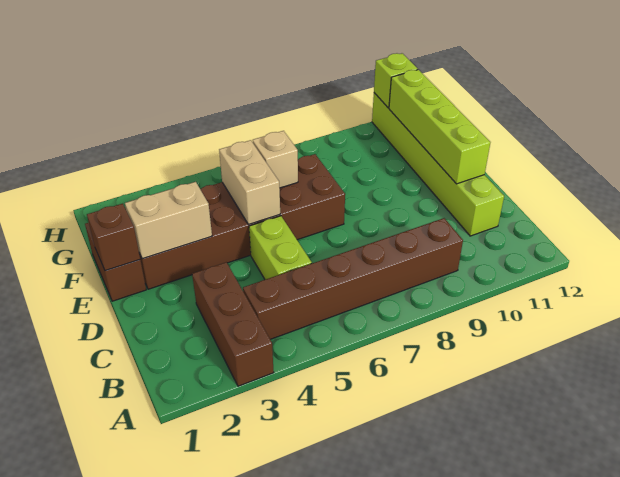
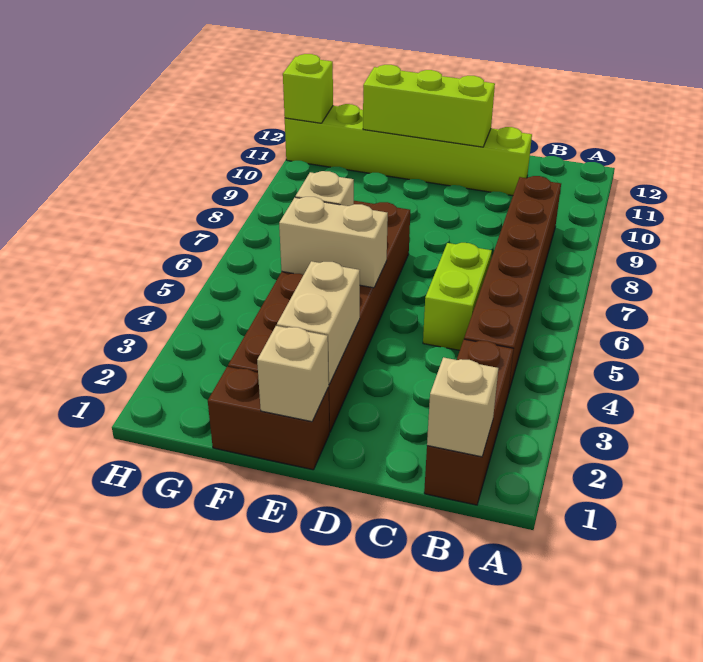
brown 1x3 brick [192,262,274,386] -> brown 1x3 brick turned to [424,339,513,505]
none -> tan 1x1 brick [427,357,498,457]
lime 1x2 brick [249,216,312,280] -> lime 1x2 brick turned to [423,243,492,350]
lime 1x4 brick [389,70,490,184] -> lime 1x3 brick [363,65,495,147]
brown 1x1 brick [87,204,140,271] -> tan 1x1 brick [257,326,329,422]

